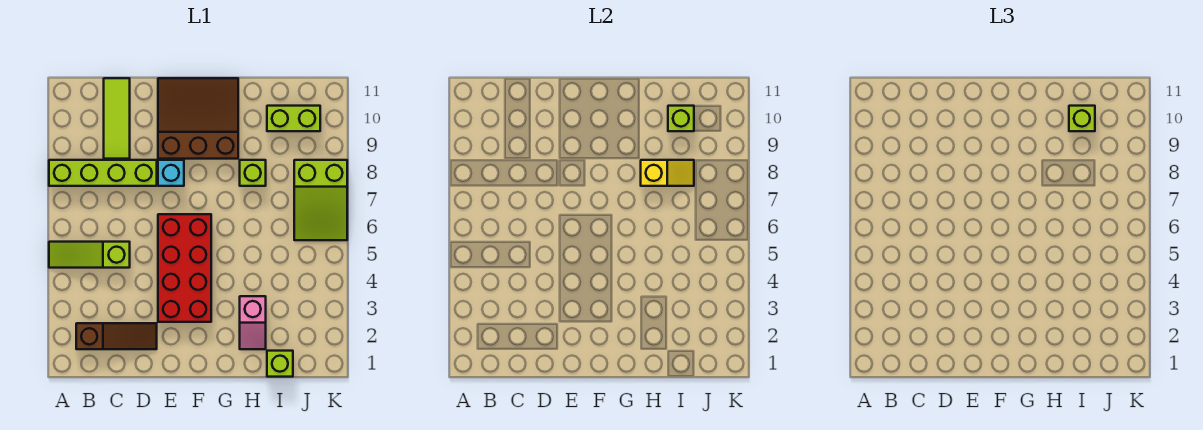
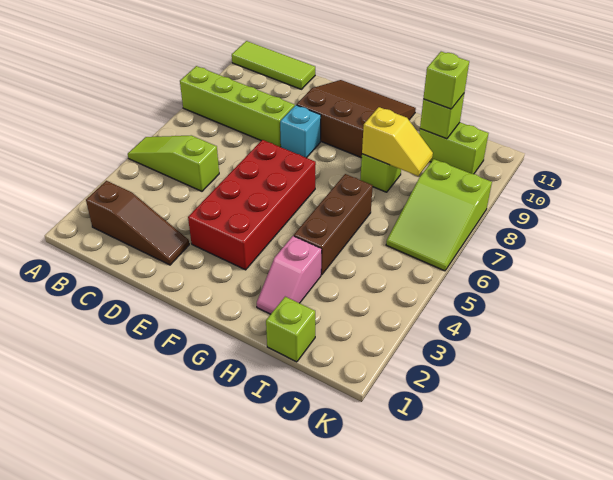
lime 1x3 tile [104,78,130,159] -> lime 1x3 tile turned to [232,41,315,89]
none -> brown 1x3 brick [294,174,373,275]

